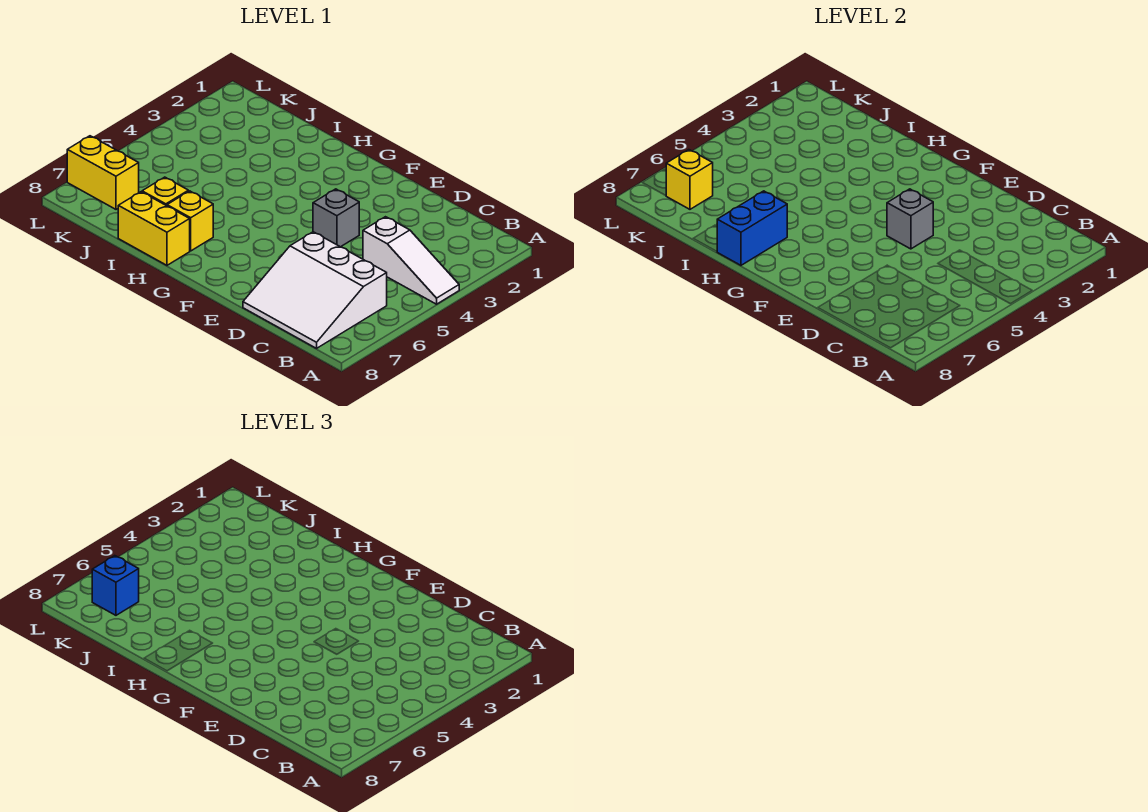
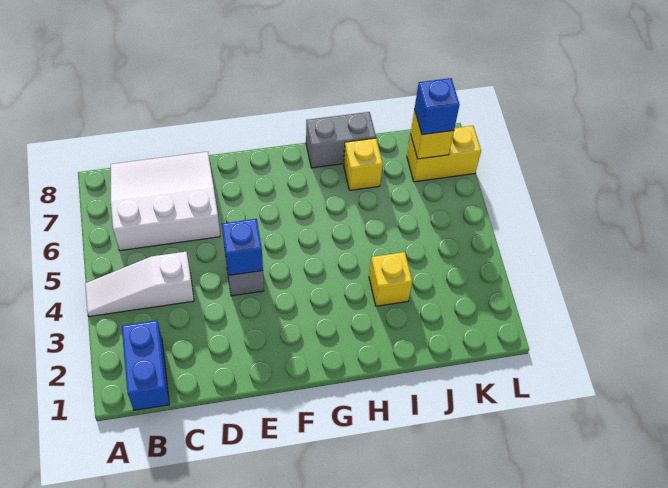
grey 1x1 brick [887,189,933,249] -> blue 1x1 brick [222,219,263,275]
yellow 1x1 brick [167,191,213,251] -> yellow 1x1 brick moved to [369,252,412,306]
blue 1x2 brick [717,191,787,265] -> blue 1x2 brick moved to [122,321,169,410]
yellow 1x2 brick [118,192,190,265] -> grey 1x2 brick [306,112,376,168]

